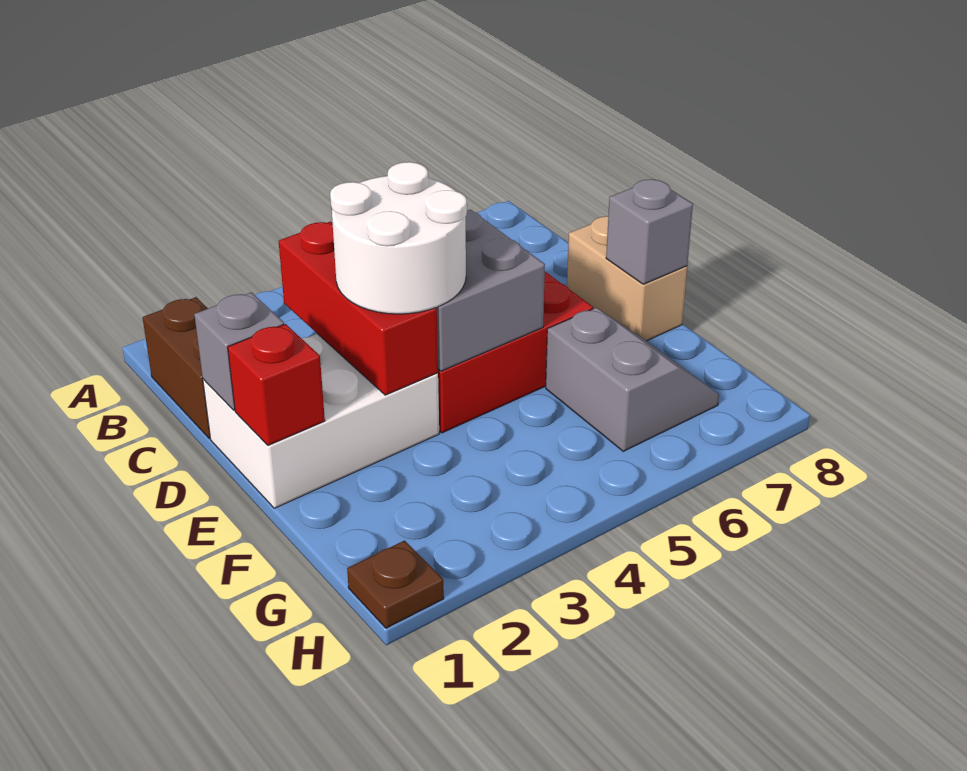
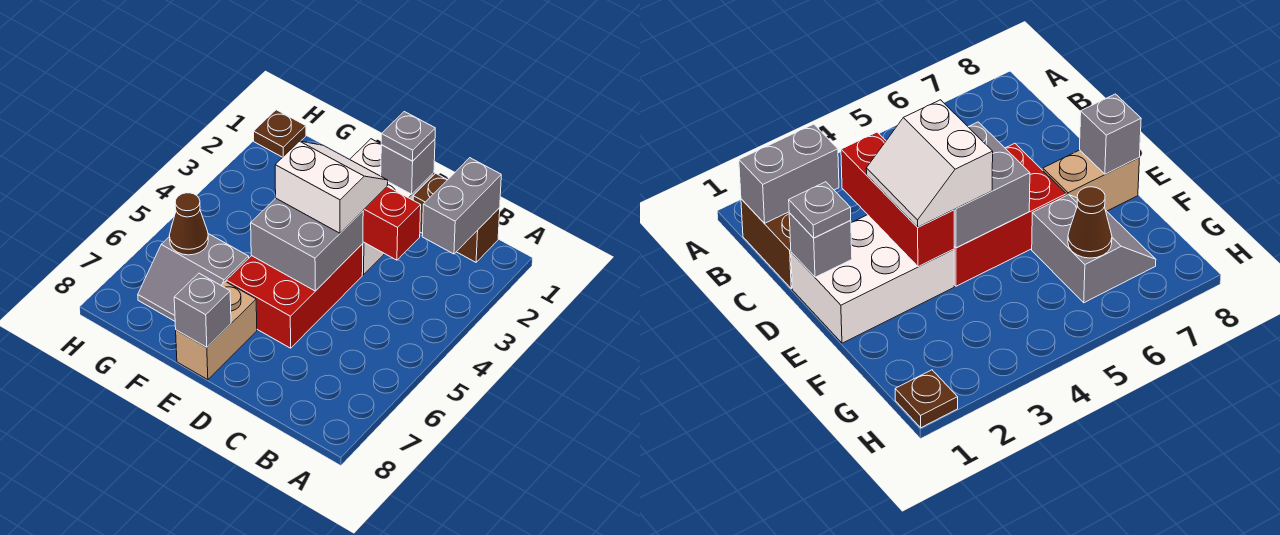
none -> grey 1x2 brick [422,158,501,254]
none -> grey 1x1 plate [381,112,435,161]
white 2x2 round brick [330,162,467,314] -> white 2x2 slope [275,141,388,233]
tan 1x2 brick [567,216,687,341] -> tan 1x2 brick turned to [176,282,257,380]
red 1x1 brick [228,324,325,445] -> none
none -> brown 1x1 cone [169,193,208,255]

